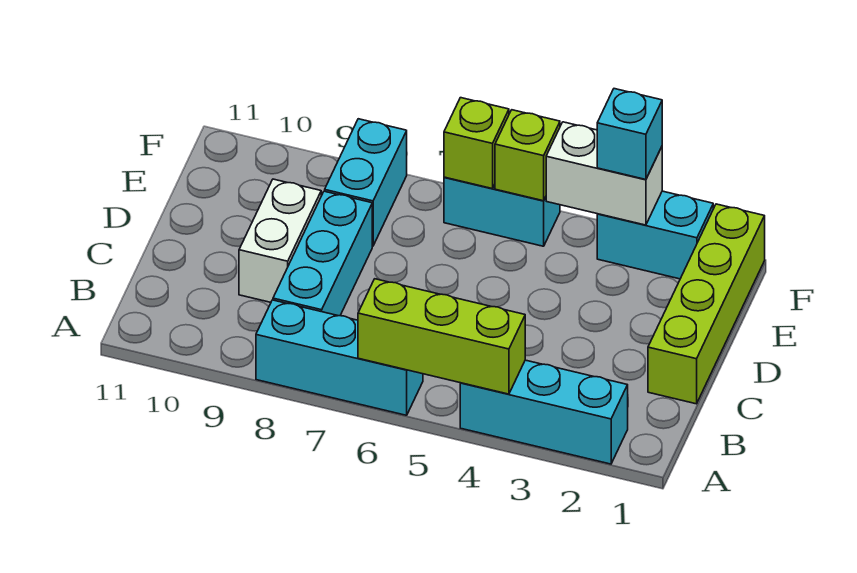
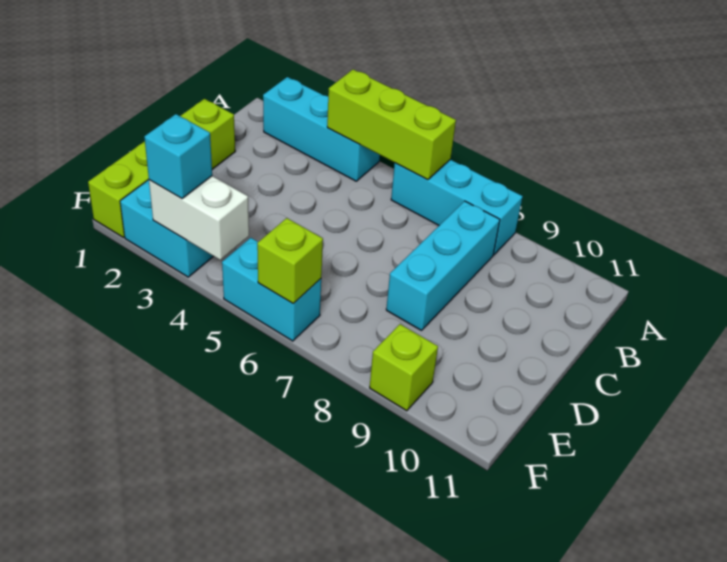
white 1x2 brick [239,179,321,302] -> none
cyan 1x2 brick [325,119,407,246] -> none
lime 1x1 brick [495,110,560,201] -> lime 1x1 brick moved to [370,324,438,411]

